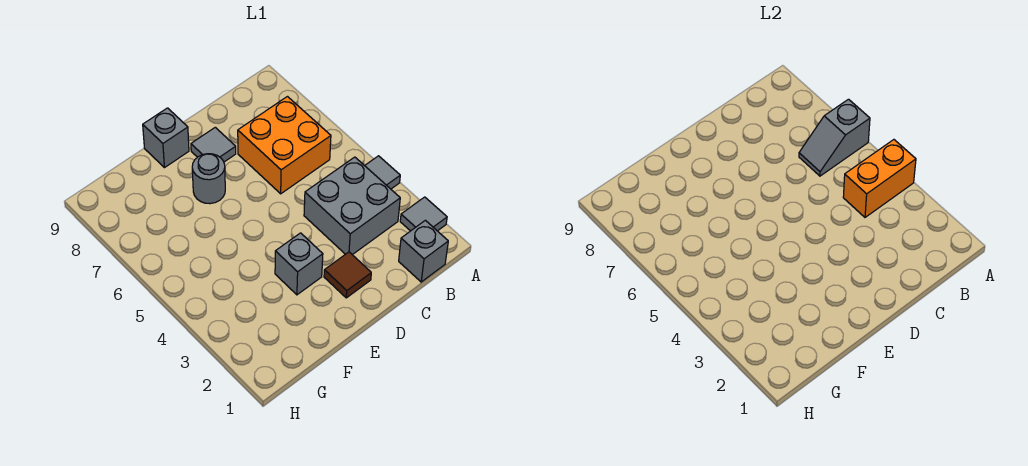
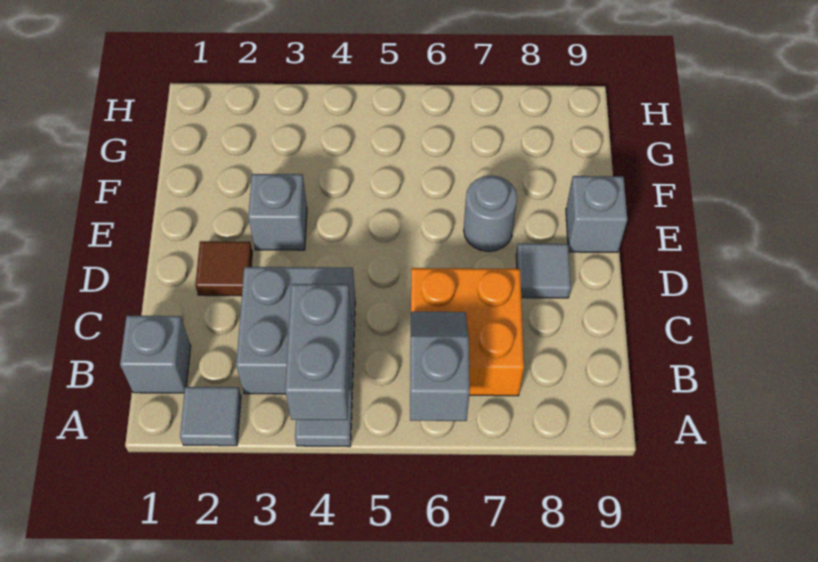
orange 1x2 brick [843,140,916,217] -> grey 1x2 brick [285,284,351,420]

